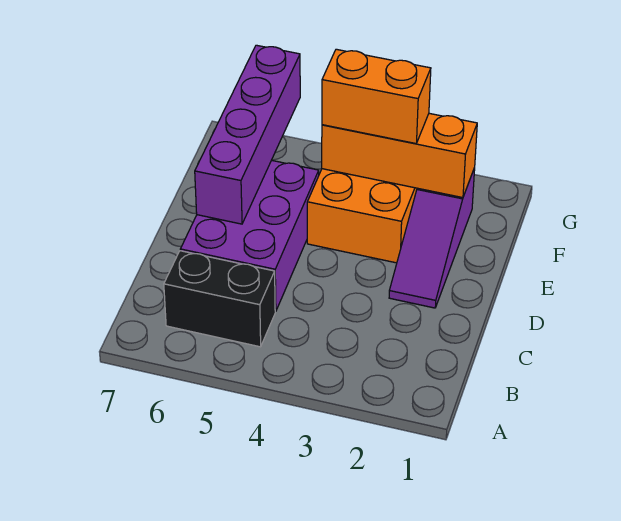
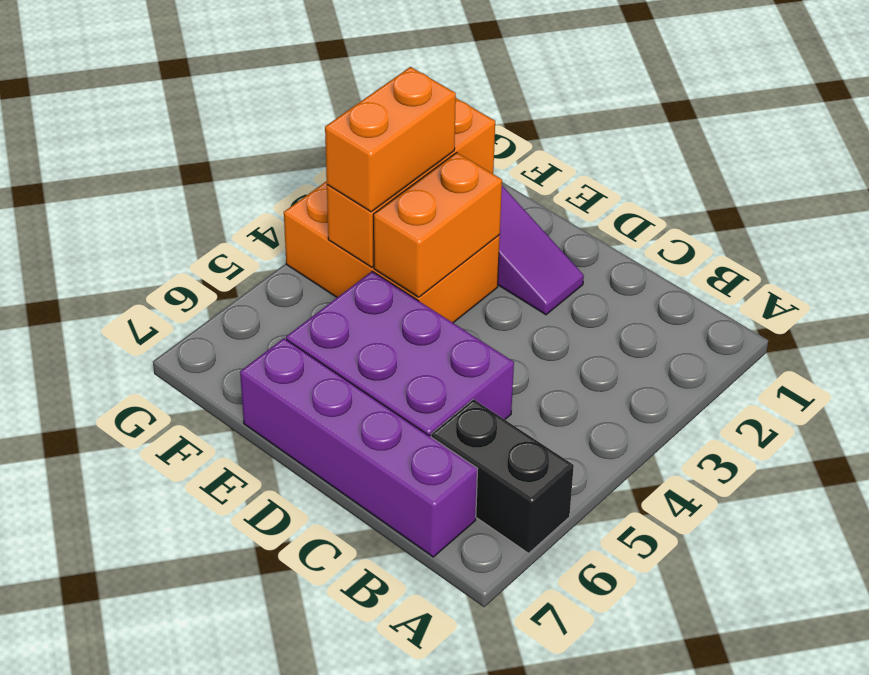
black 1x2 brick [164,251,275,347] -> black 1x2 brick turned to [431,399,574,553]
purple 1x4 brick [195,45,300,224] -> purple 1x4 brick moved to [240,338,477,557]
none -> orange 1x2 brick [374,153,502,297]

